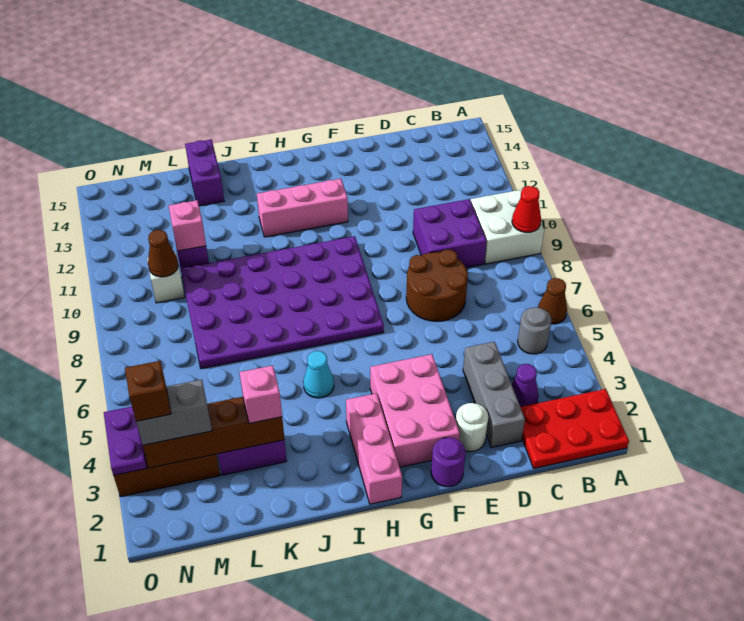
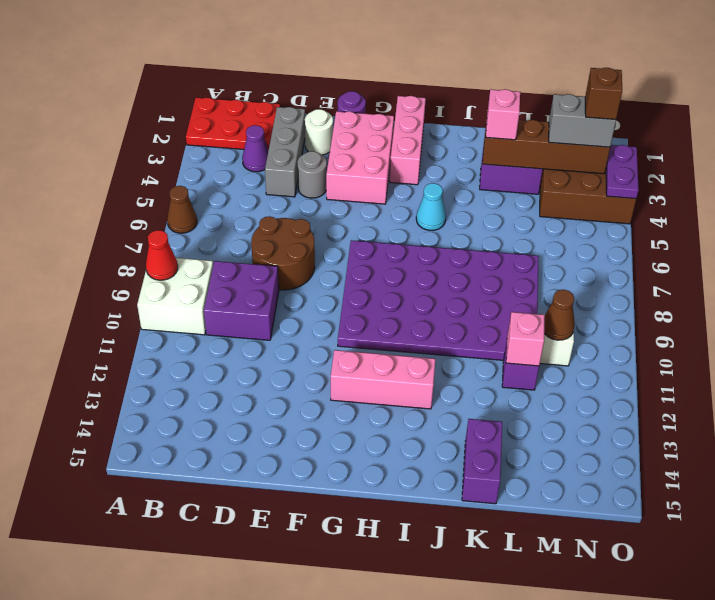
grey 1x1 round brick [518,307,552,354] -> grey 1x1 round brick moved to [297,151,327,198]

